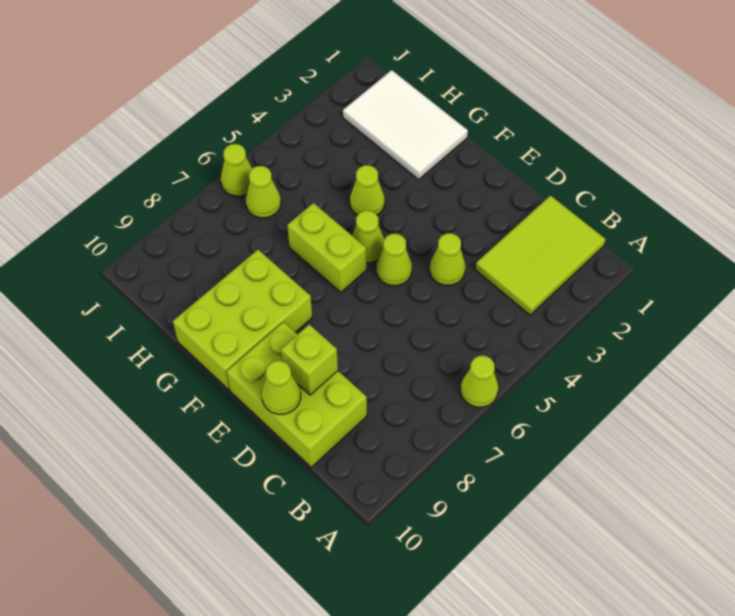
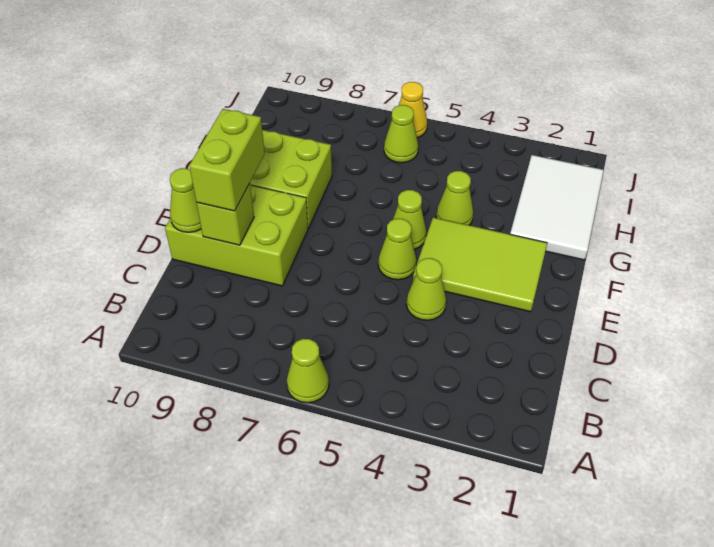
lime 2x3 tile [475,196,605,315] -> lime 2x3 tile moved to [413,217,547,312]
lime 2x3 brick [227,322,367,467] -> lime 2x3 brick turned to [165,185,308,286]
lime 1x2 brick [287,203,366,292] -> lime 1x2 brick moved to [189,109,265,211]
lime 1x1 cone [221,144,252,196] -> yellow 1x1 cone [399,82,427,138]

